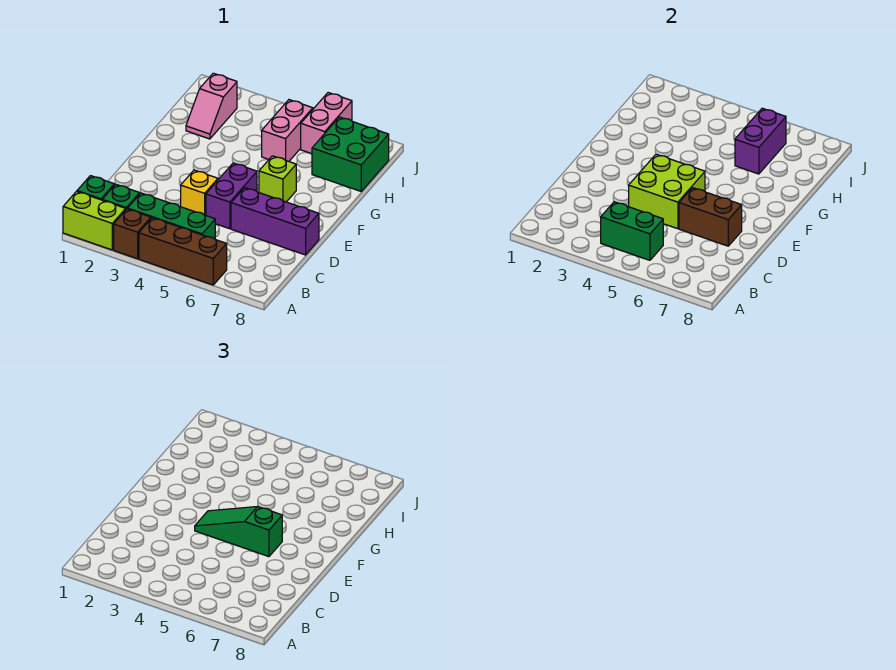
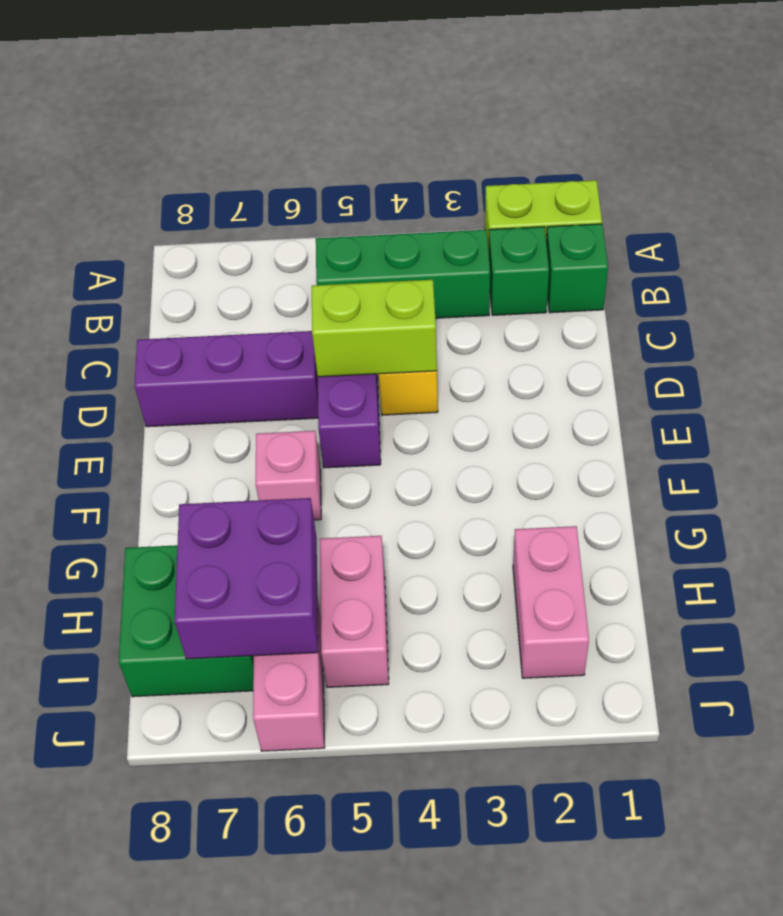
brown 1x1 brick [114,209,151,259] -> none
brown 1x3 brick [139,218,227,285] -> none
green 1x2 brick [601,202,663,260] -> none
lime 2x2 brick [629,154,705,229] -> lime 1x2 brick [312,280,437,377]
brown 1x2 brick [679,188,742,246] -> none
green 1x3 slope [195,507,282,557] -> none
lime 1x1 brick [259,156,296,202] -> pink 1x1 brick [256,431,321,520]
pink 1x2 slope [186,73,237,139] -> pink 1x2 brick [513,526,589,678]
purple 1x2 brick [735,108,786,174] -> purple 2x2 brick [175,498,318,659]

